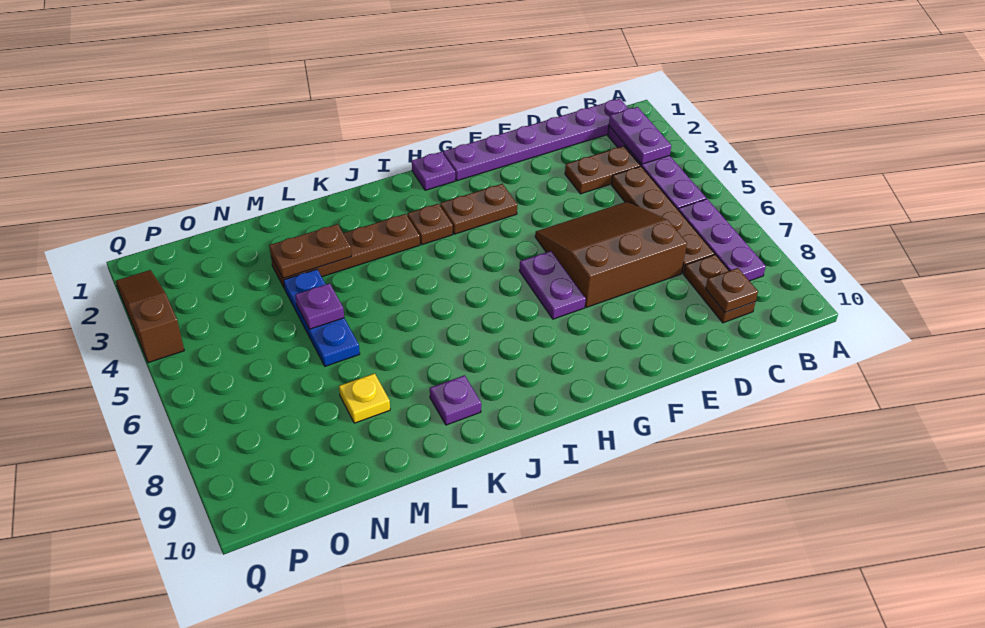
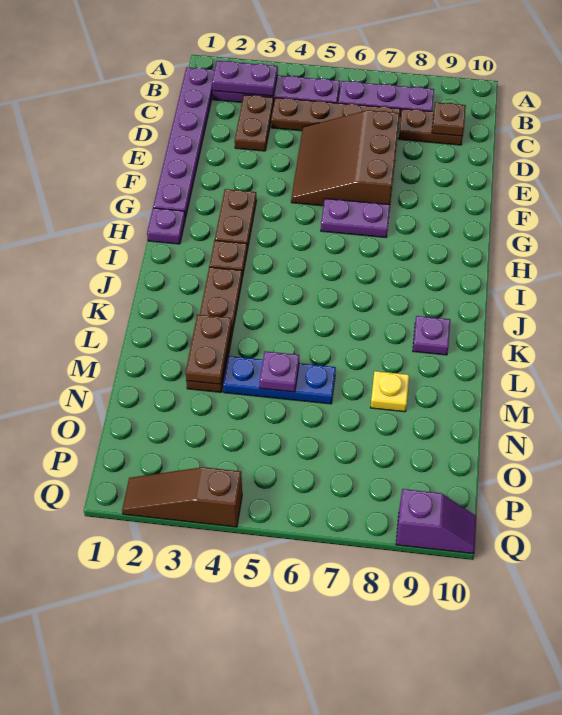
none -> purple 1x2 slope [396,489,476,554]

